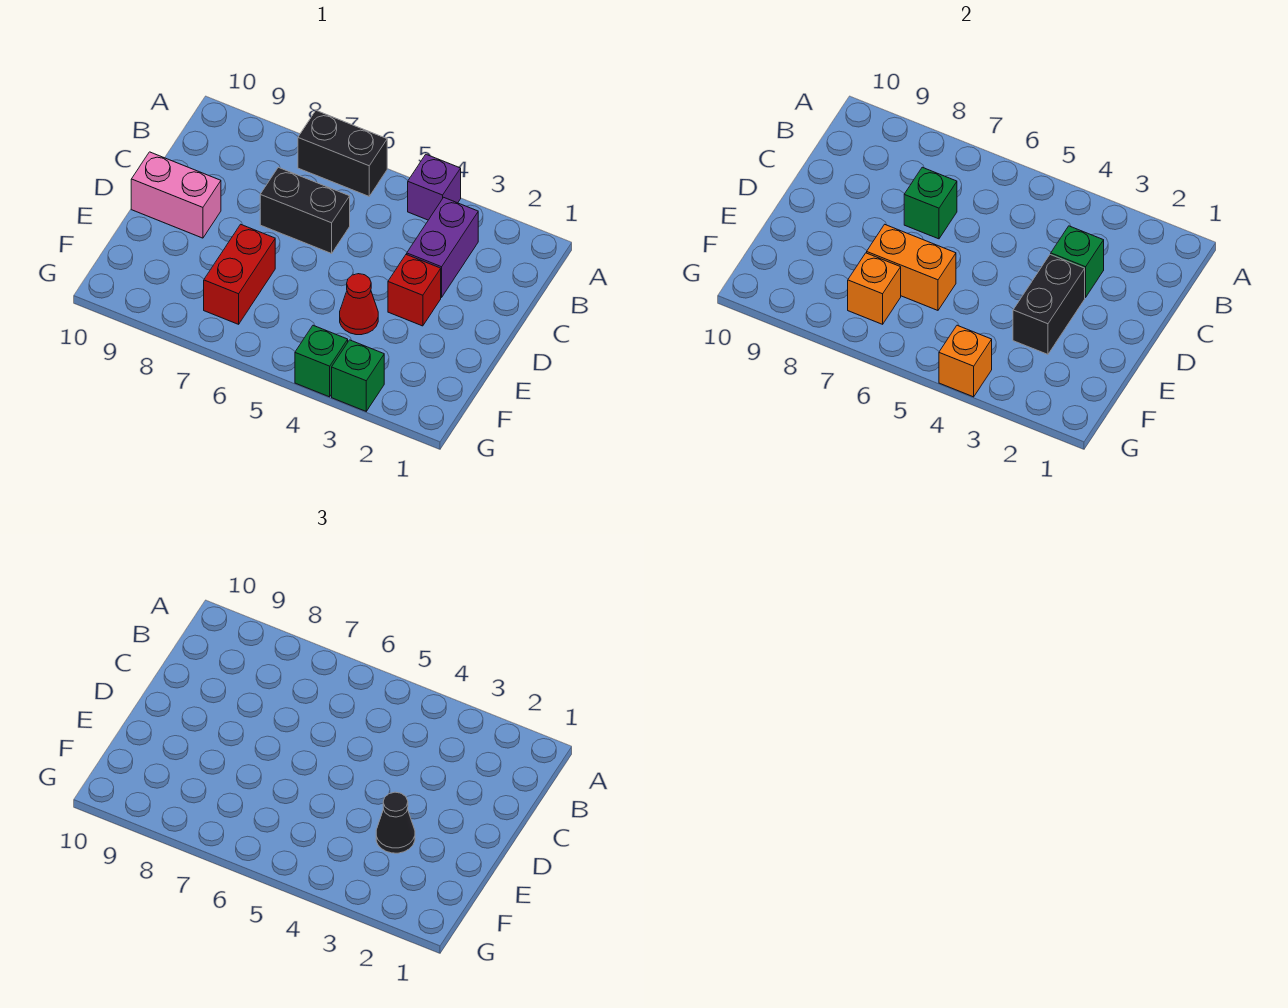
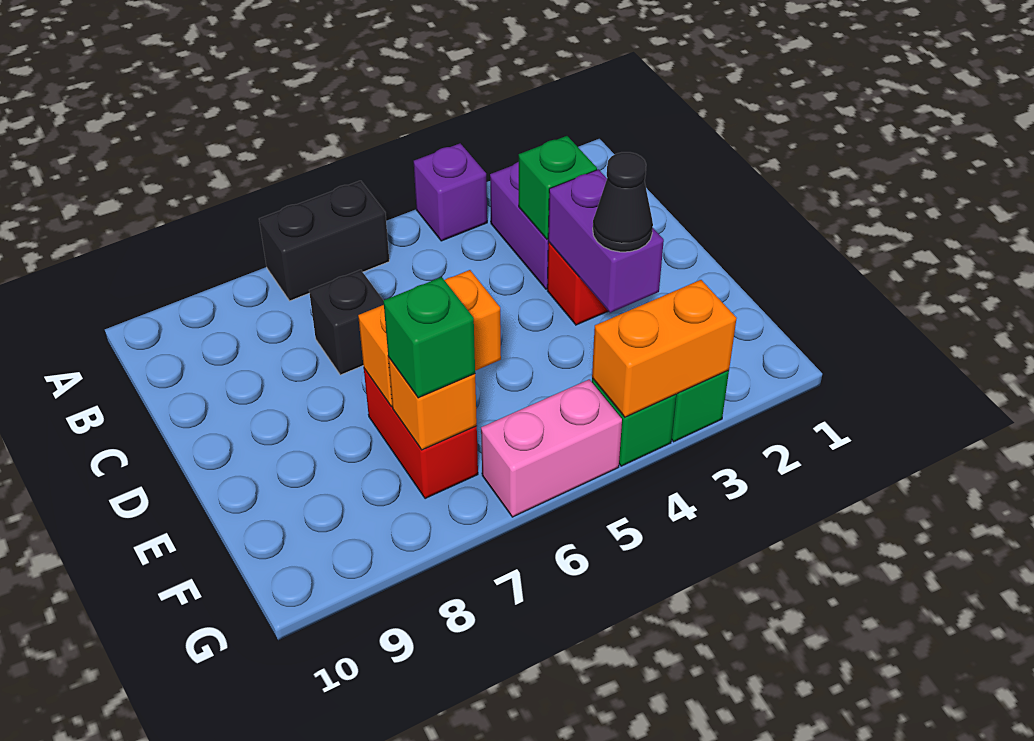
black 1x2 brick [260,167,350,253] -> black 1x1 brick [309,270,384,375]
green 1x1 brick [904,167,957,239] -> green 1x1 brick moved to [383,277,475,398]
black 1x2 brick [1013,254,1085,354] -> purple 1x2 brick [548,169,664,313]
pink 1x2 brick [131,152,221,238] -> pink 1x2 brick moved to [481,379,622,517]
red 1x1 cone [340,274,378,335] -> none
orange 1x1 brick [939,325,992,397] -> orange 1x2 brick [592,280,737,417]

